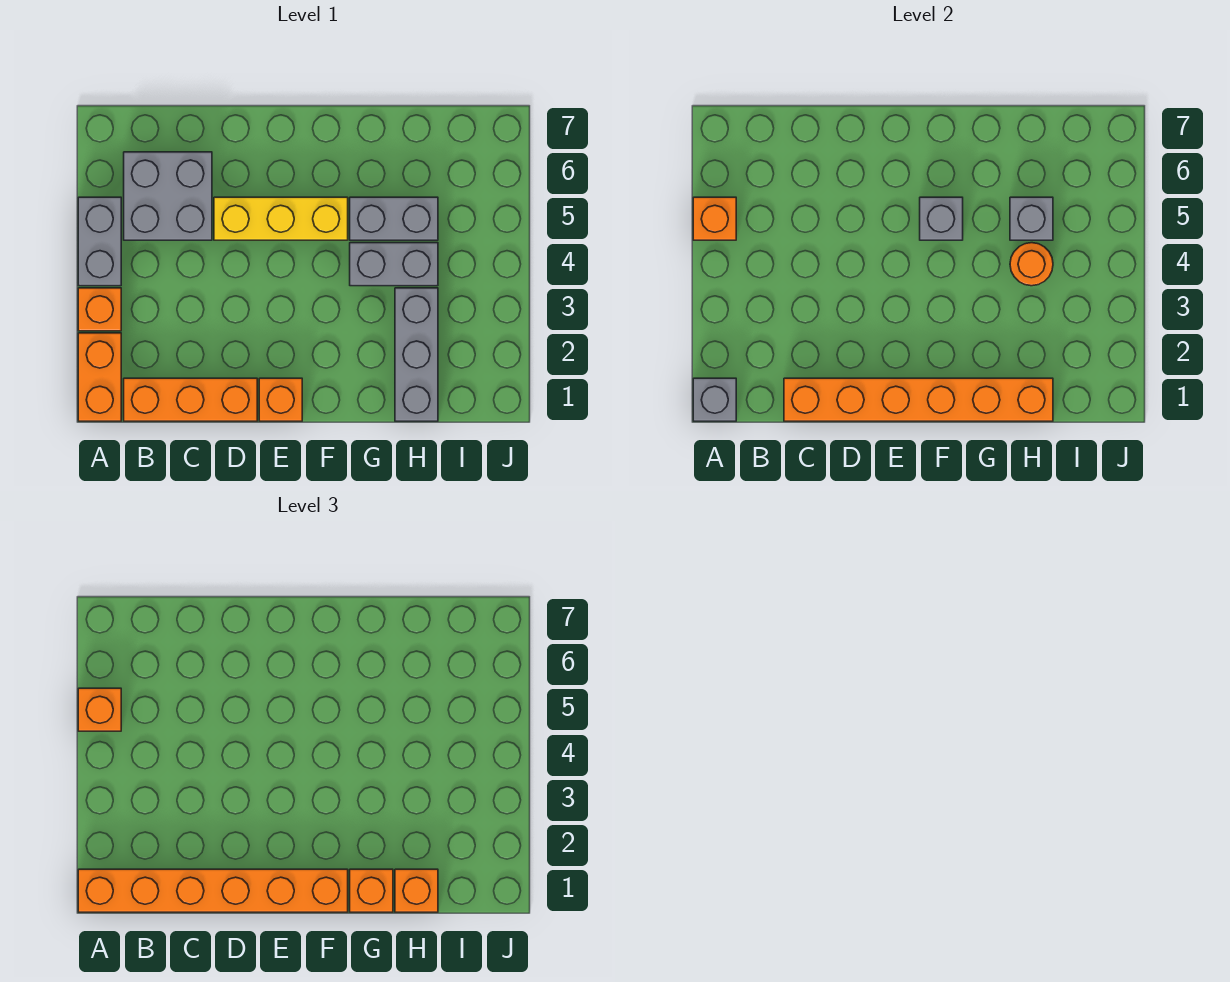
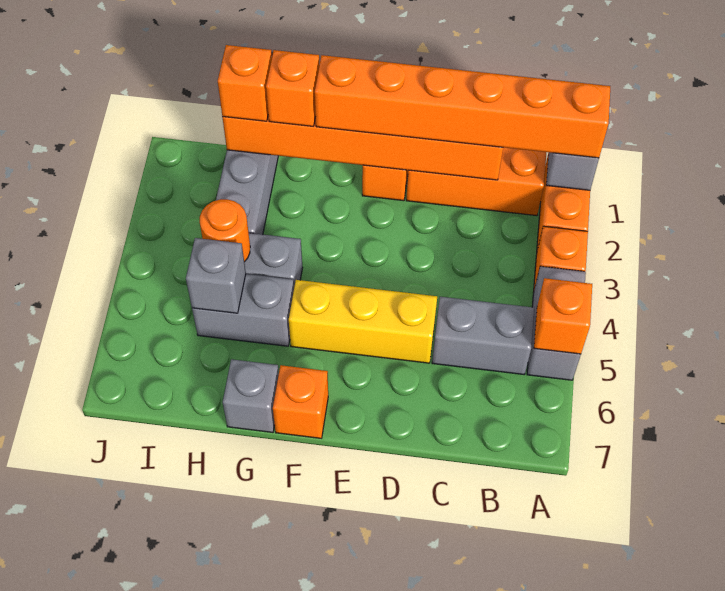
orange 1x1 brick [78,688,121,731] -> orange 1x1 brick moved to [273,365,328,438]
grey 2x2 brick [124,152,212,240] -> grey 1x2 brick [432,297,534,375]
grey 1x1 brick [920,197,963,240] -> grey 1x1 brick moved to [223,359,279,432]

